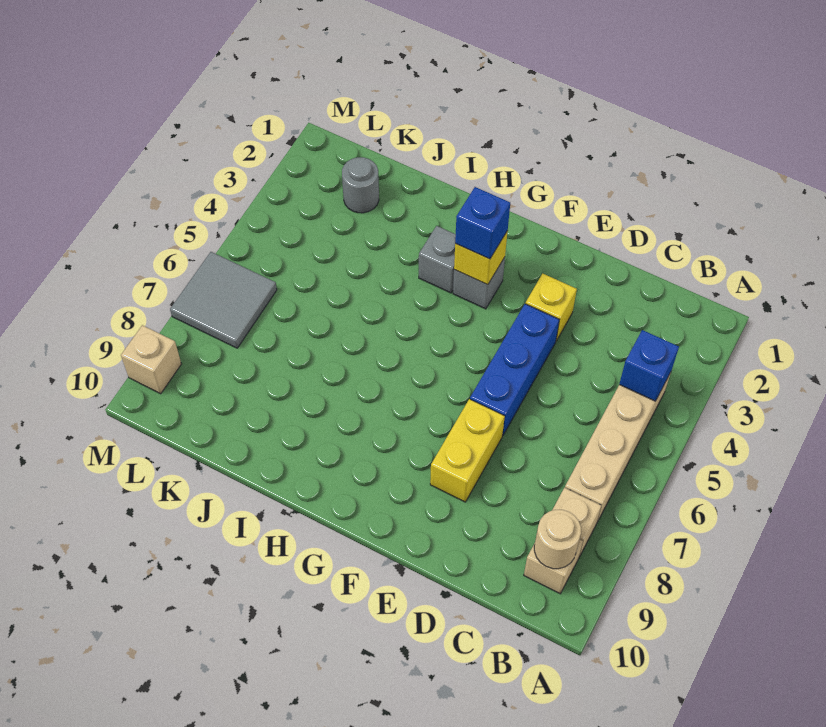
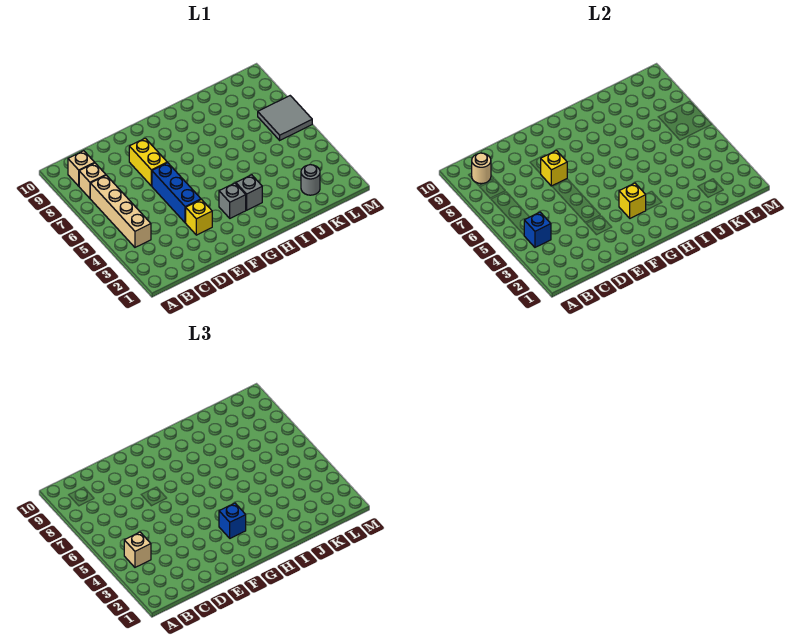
none -> yellow 1x1 brick [541,151,567,186]
tan 1x1 brick [121,325,181,394] -> tan 1x1 brick moved to [124,532,151,567]

